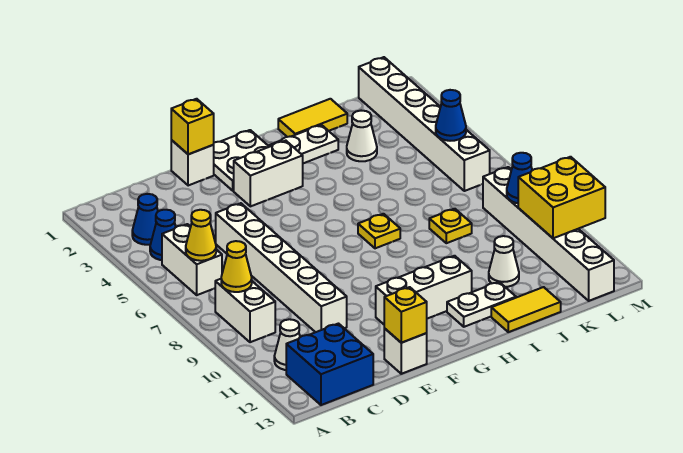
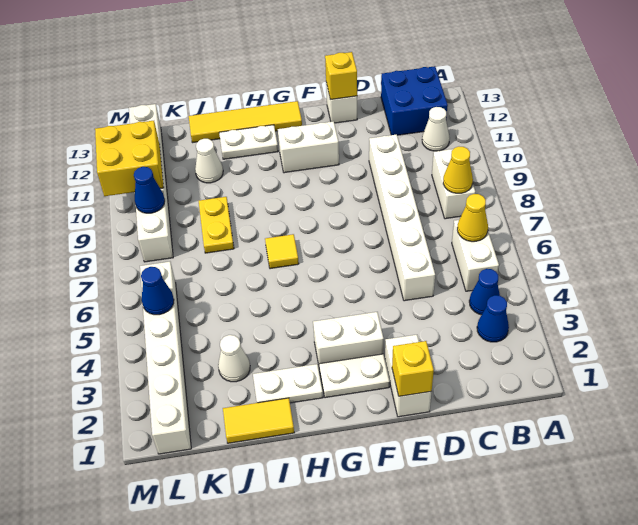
white 1x1 brick [171,140,214,186] -> white 1x2 brick [385,335,431,417]
white 2x2 plate [214,130,269,191] -> white 1x2 plate [319,354,390,398]
white 1x3 brick [376,256,472,324] -> white 1x2 brick [278,121,339,173]
yellow 1x1 plate [358,214,400,248] -> yellow 1x1 tile [265,234,299,269]
yellow 1x2 tile [491,287,561,332] -> yellow 1x4 tile [189,101,302,143]
yellow 1x1 plate [429,209,472,243] -> yellow 1x2 plate [199,197,234,253]

